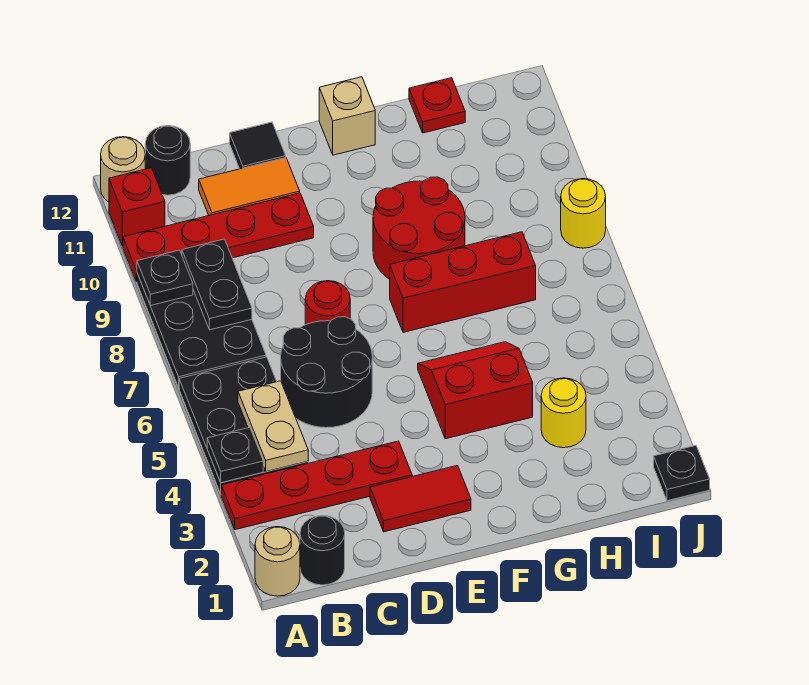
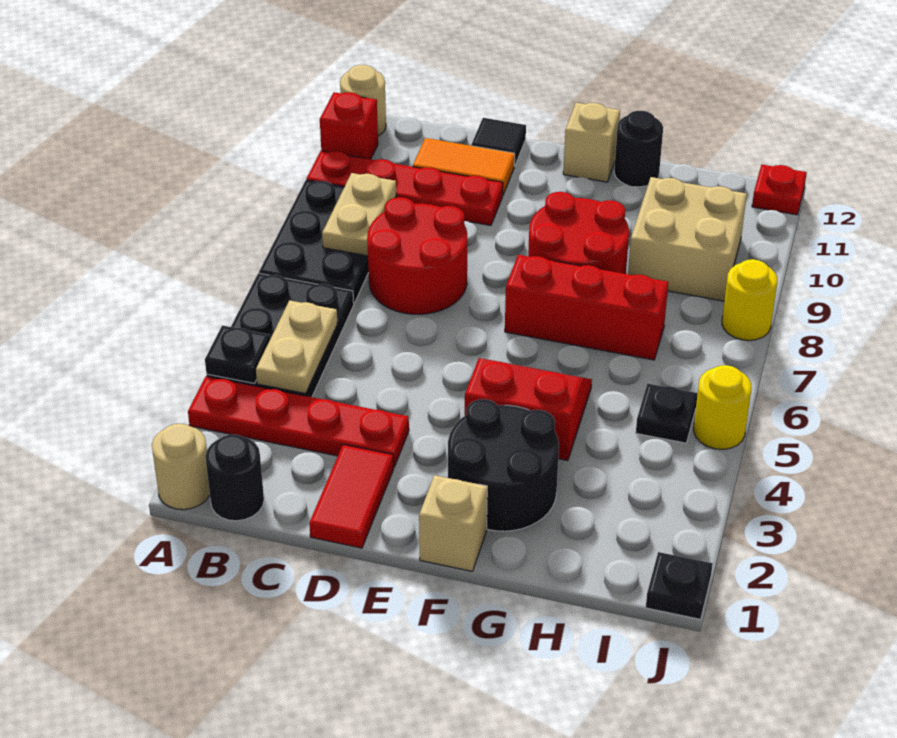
black 1x1 plate [137,250,193,306] -> black 1x1 plate moved to [636,384,698,443]
black 1x2 plate [182,239,252,330] -> tan 1x2 plate [322,173,396,256]
black 1x1 round brick [145,126,190,195] -> black 1x1 round brick moved to [614,111,663,187]
black 2x2 round brick [281,317,372,428] -> black 2x2 round brick moved to [448,399,559,531]
red 1x2 tile [370,466,471,532] -> red 1x2 tile turned to [309,445,394,548]
red 1x1 round brick [305,281,350,325] -> red 2x2 round brick [367,197,467,314]
none -> tan 1x1 brick [419,475,487,571]
yellow 1x1 round brick [541,378,586,448] -> yellow 1x1 round brick moved to [694,365,751,449]
none -> tan 2x2 brick [628,177,747,301]
red 1x1 plate [409,78,465,133] -> red 1x1 plate moved to [752,165,807,215]

